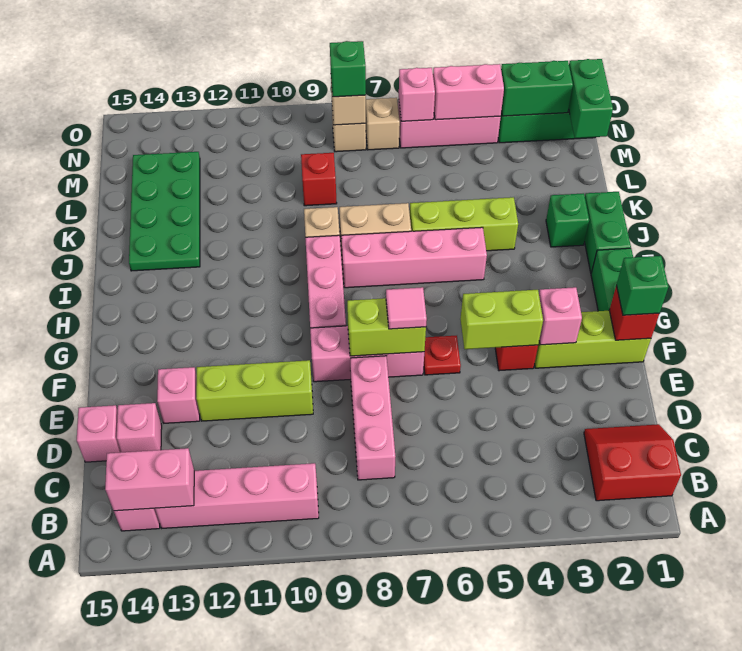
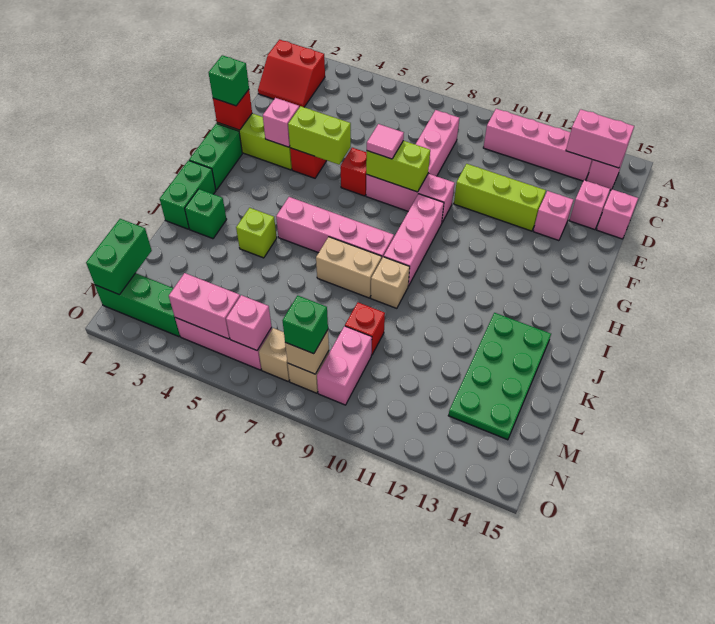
red 1x1 plate [424,336,461,375] -> red 1x1 brick [341,148,367,196]
lime 1x3 brick [410,197,518,251] -> lime 1x1 brick [236,208,277,258]
none -> pink 1x2 brick [317,326,372,405]
green 1x2 brick [501,61,573,116] -> none

